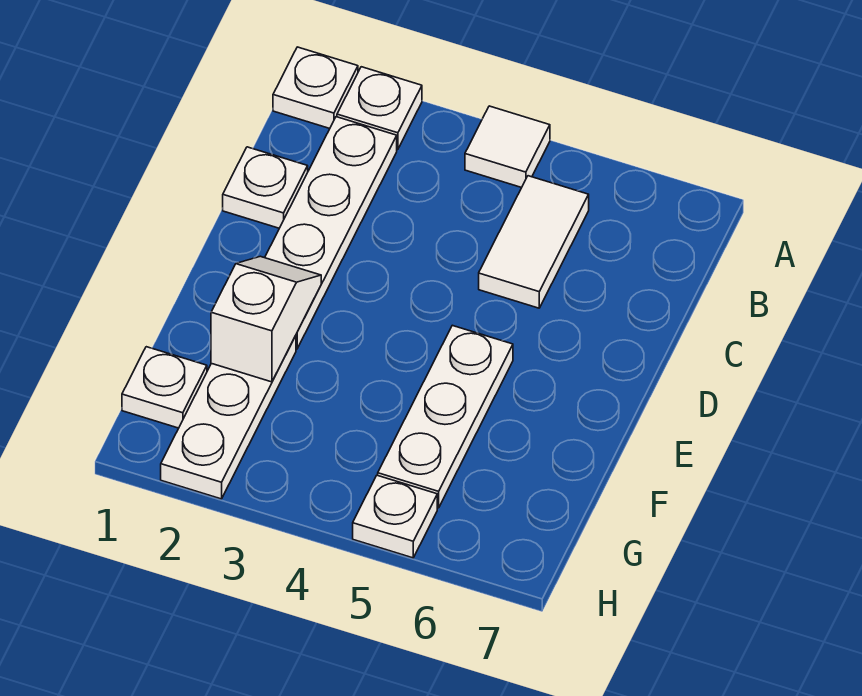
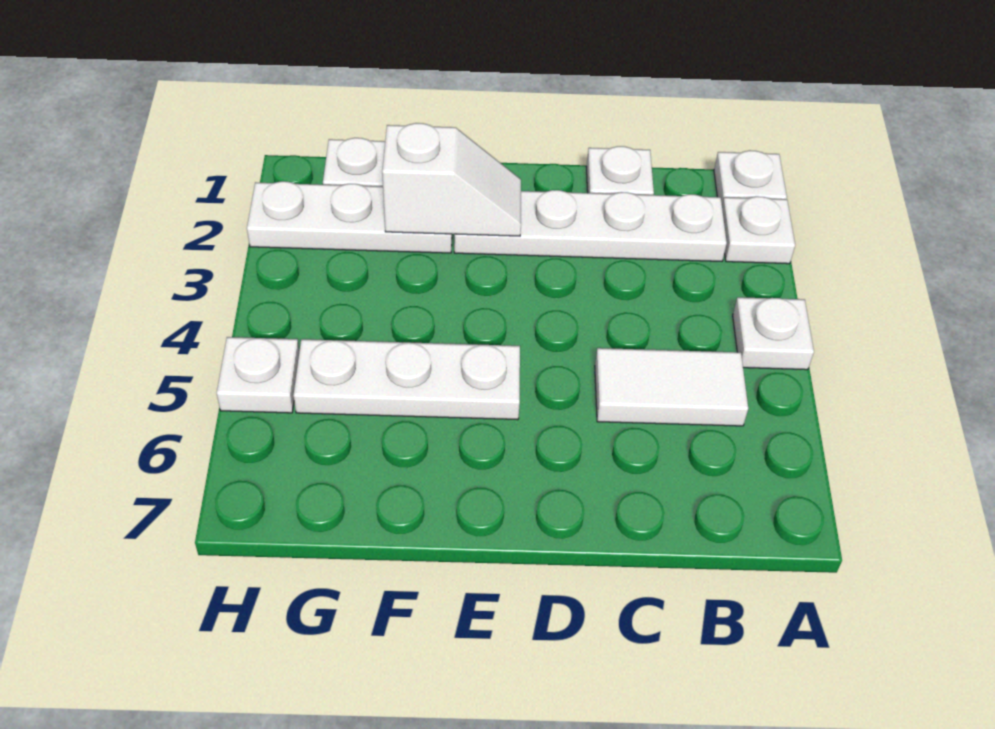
white 1x1 tile [465,106,550,188] -> white 1x1 plate [733,297,814,370]

